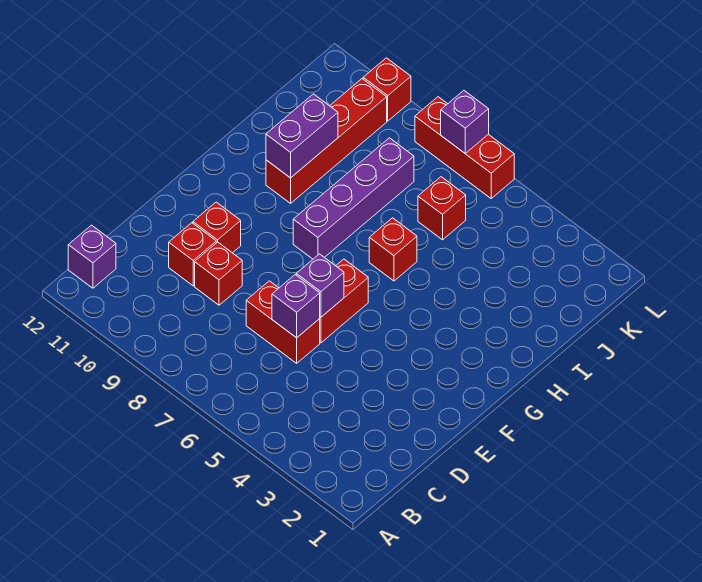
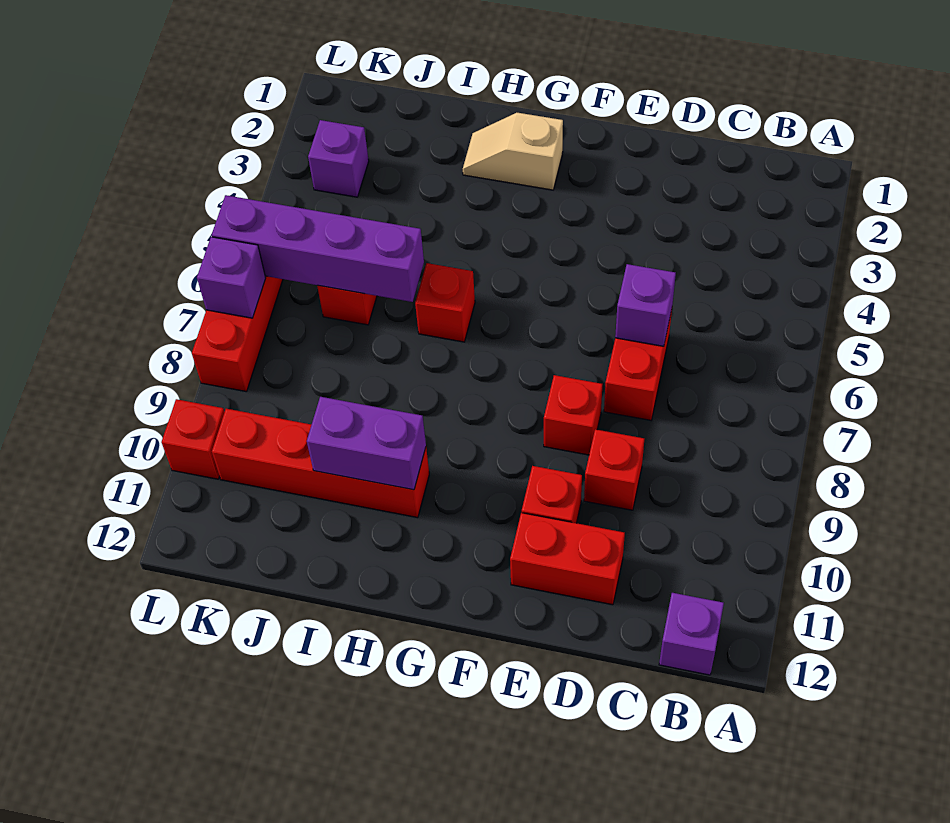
red 1x1 brick [169,223,216,286] -> red 1x1 brick moved to [544,375,602,455]
red 1x2 brick [320,259,368,343] -> red 1x2 brick moved to [510,513,625,605]
purple 1x1 brick [296,254,344,317] -> purple 1x1 brick moved to [308,120,369,197]
none -> tan 1x2 slope [463,113,563,190]
purple 1x4 brick [293,138,414,259] -> purple 1x4 brick moved to [212,195,424,302]

